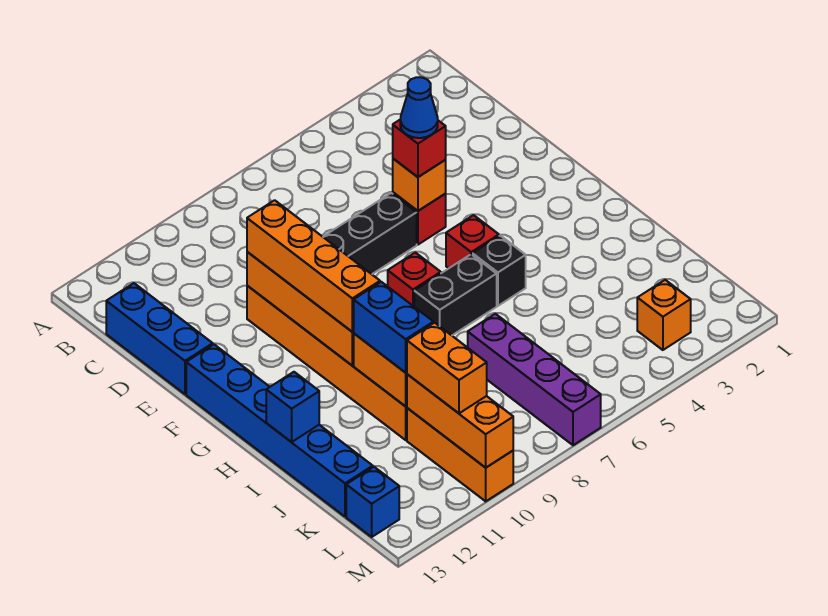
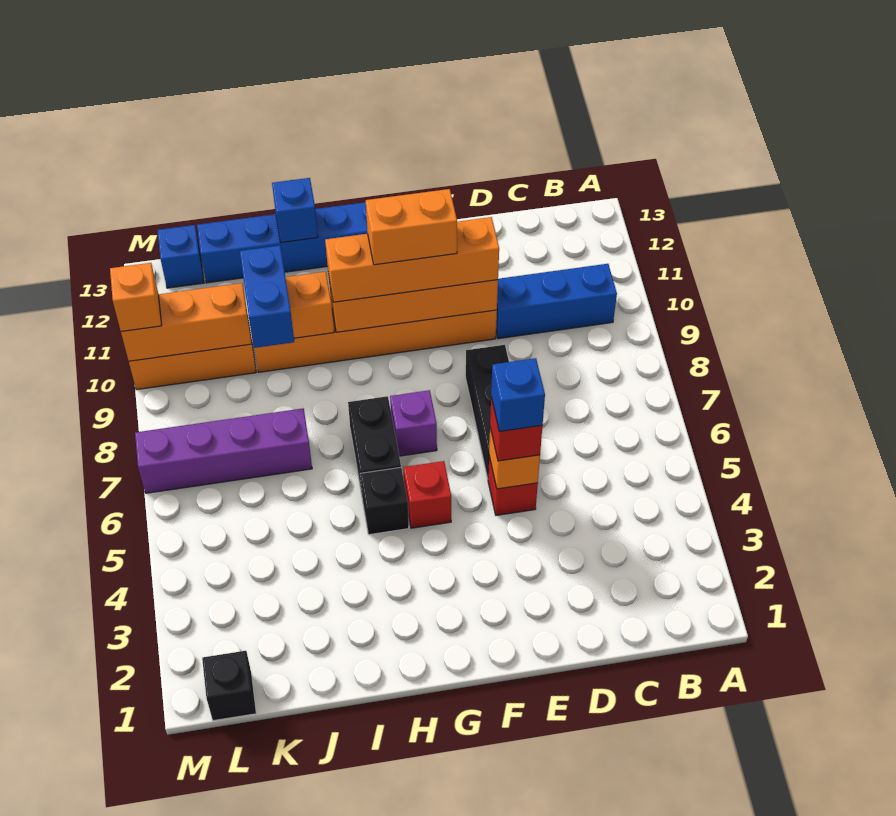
blue 1x3 brick [106,283,213,394] -> blue 1x3 brick moved to [496,264,617,339]
blue 1x1 cone [400,77,438,138] -> blue 1x1 brick [491,358,545,432]
red 1x1 brick [388,253,441,306] -> purple 1x1 brick [390,390,437,456]
blue 1x2 brick [353,282,433,373] -> blue 1x2 brick turned to [240,245,294,348]
orange 1x2 brick [407,323,487,413] -> orange 1x2 brick moved to [366,189,457,265]
none -> black 1x1 brick [202,651,256,721]
orange 1x1 brick [637,280,691,350] -> orange 1x1 brick moved to [110,263,162,332]

